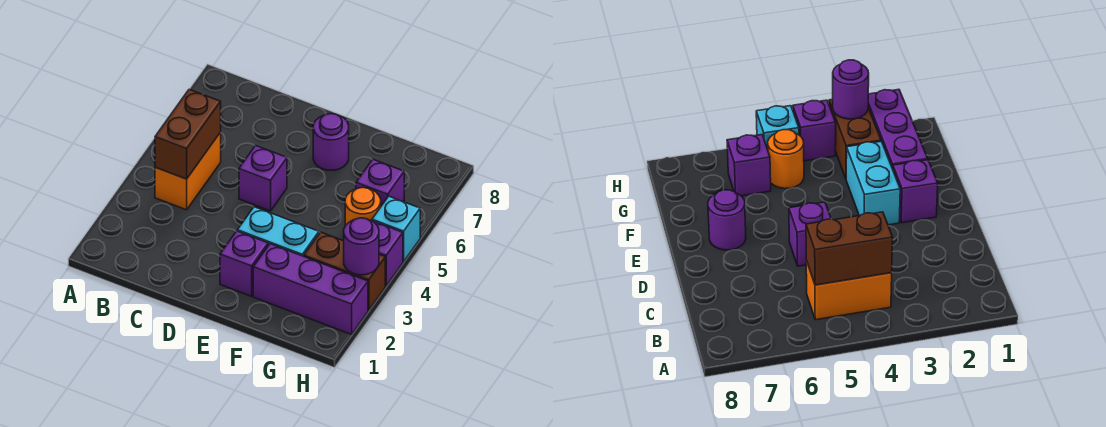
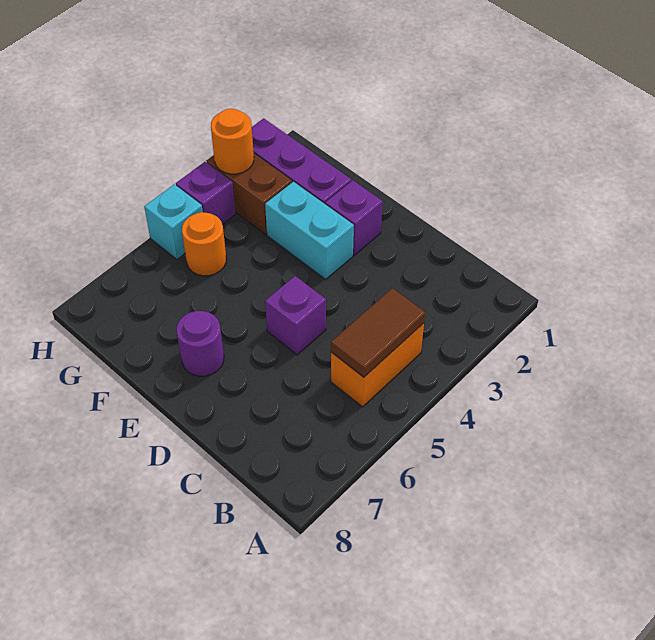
brown 1x2 brick [155,89,221,179] -> brown 1x2 tile [331,288,425,377]
purple 1x1 brick [356,159,404,206] -> none
purple 1x1 round brick [344,218,379,275] -> orange 1x1 round brick [211,109,254,174]

